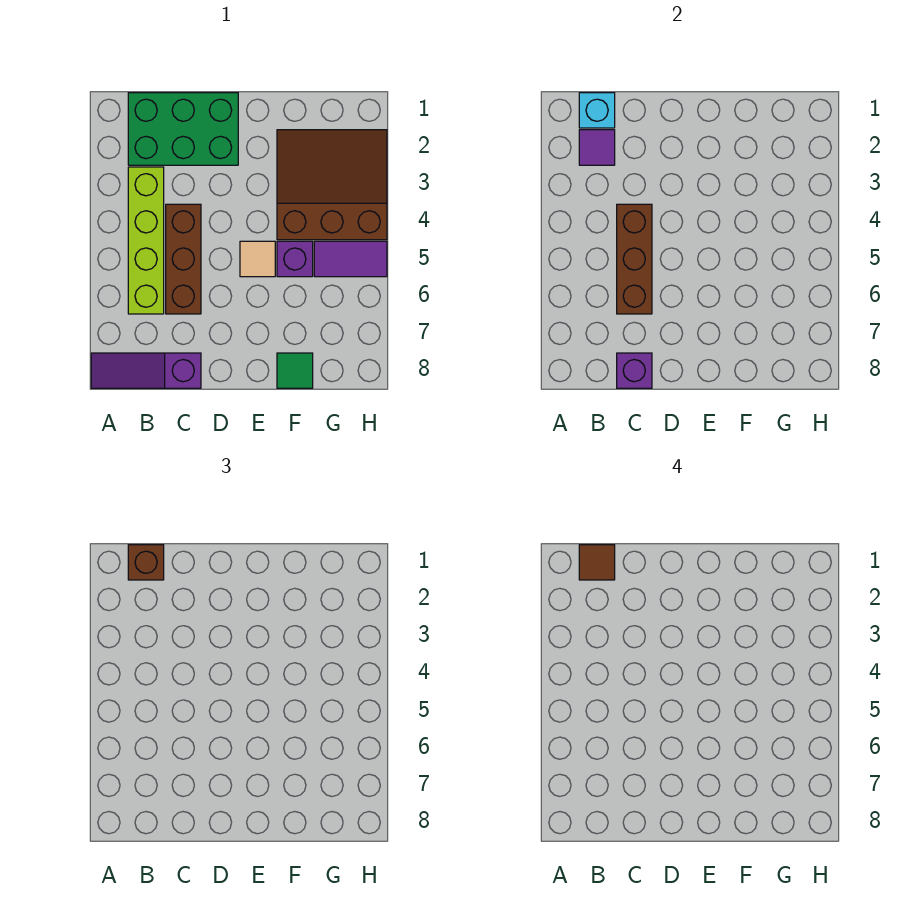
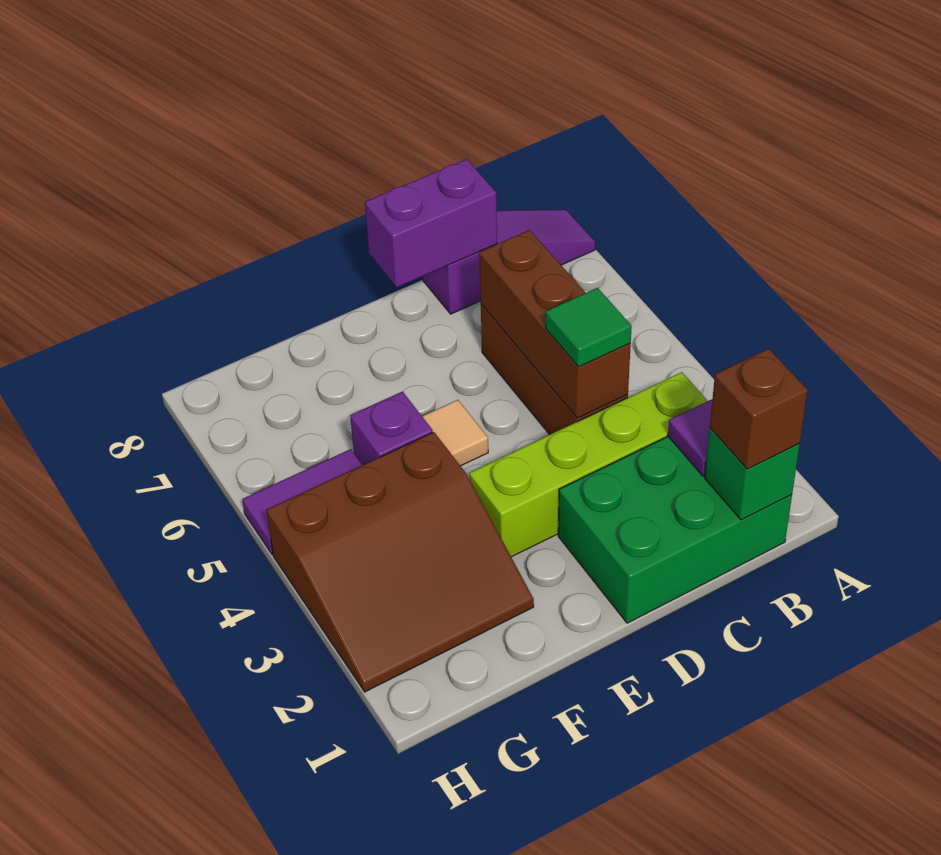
cyan 1x1 brick [579,93,615,128] -> green 1x1 brick [705,428,800,520]
brown 1x1 tile [579,545,615,580] -> none
lime 1x4 brick [128,167,164,314] -> lime 1x4 brick turned to [469,372,707,557]
purple 1x1 brick [617,353,652,388] -> purple 1x2 brick [365,159,497,287]
green 1x1 tile [277,353,313,388] -> green 1x1 tile moved to [546,288,632,367]

